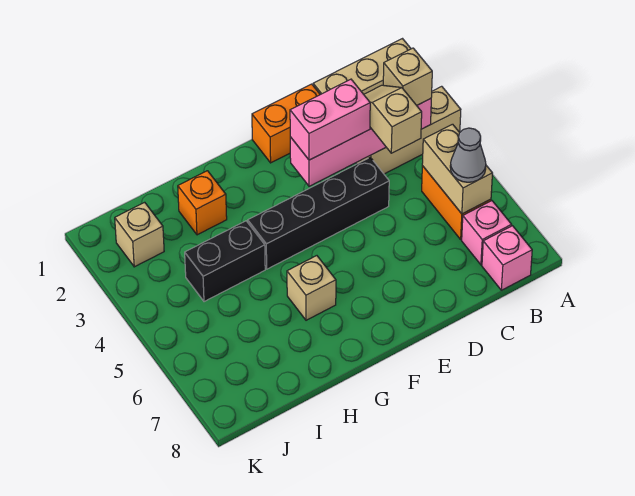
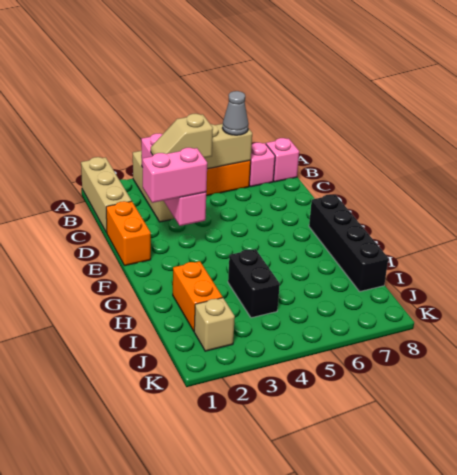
tan 1x1 brick [383,48,432,105] -> none
pink 1x2 brick [290,79,370,160] -> pink 1x2 brick turned to [142,148,207,203]
black 1x4 brick [248,157,389,269] -> black 1x4 brick moved to [309,195,388,291]
tan 1x1 brick [287,256,336,320] -> none
orange 1x1 brick [178,171,227,235] -> orange 1x2 brick [173,261,223,331]

